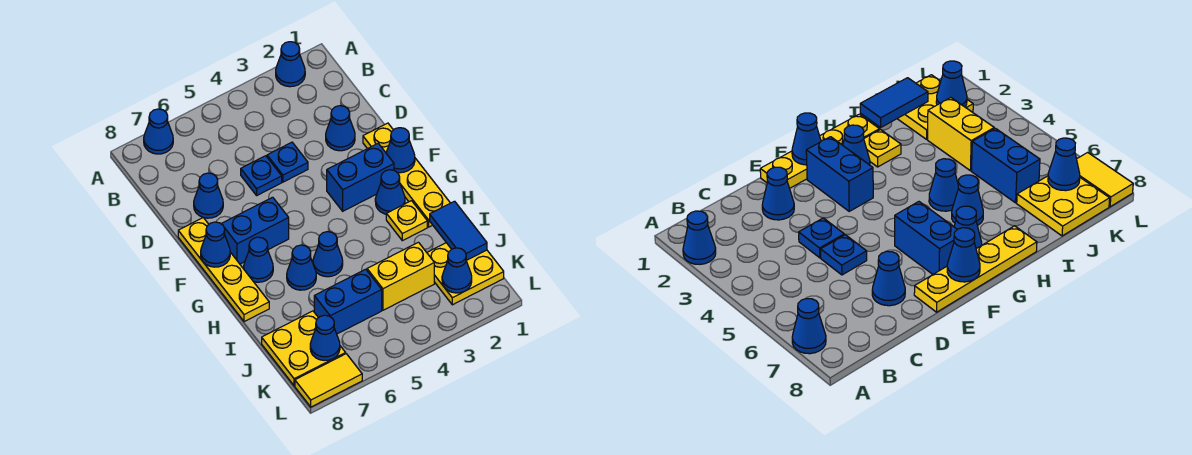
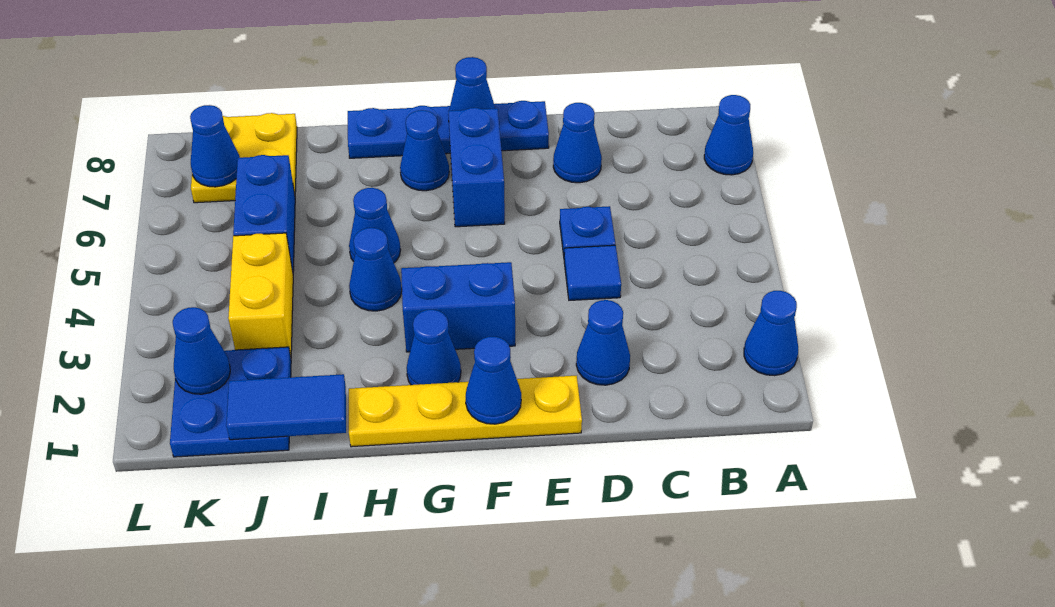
blue 1x1 plate [267,142,308,182] -> blue 1x1 tile [564,245,621,300]
yellow 1x4 plate [178,218,269,322] -> blue 1x4 plate [348,101,549,158]
blue 1x2 brick [327,144,394,211] -> blue 1x2 brick turned to [401,262,515,352]
yellow 1x1 plate [386,201,427,241] -> none
blue 1x1 cone [287,245,316,290] -> blue 1x1 cone moved to [349,228,402,311]
yellow 2x2 plate [427,243,504,305] -> blue 2x2 plate [170,347,291,457]
yellow 1x2 tile [295,354,362,407] -> none

